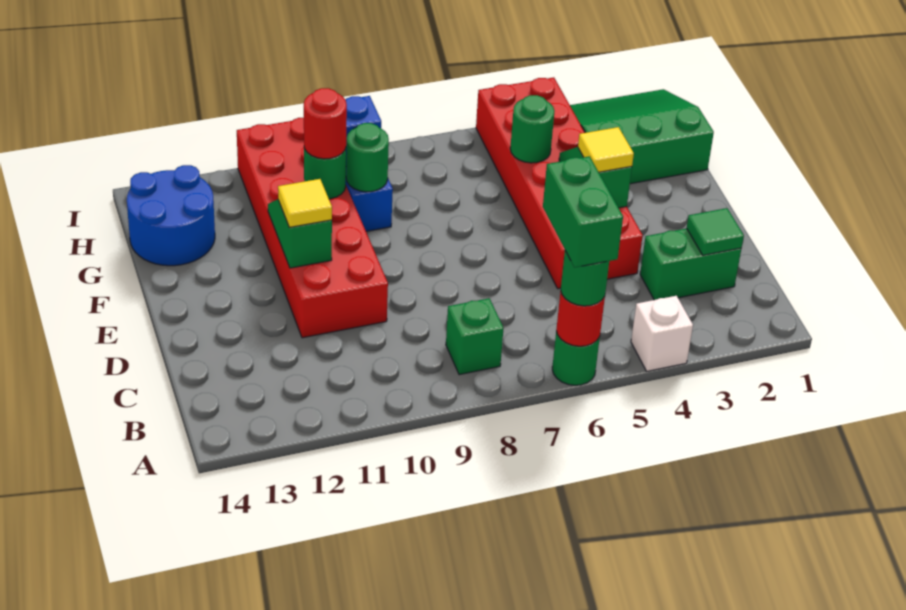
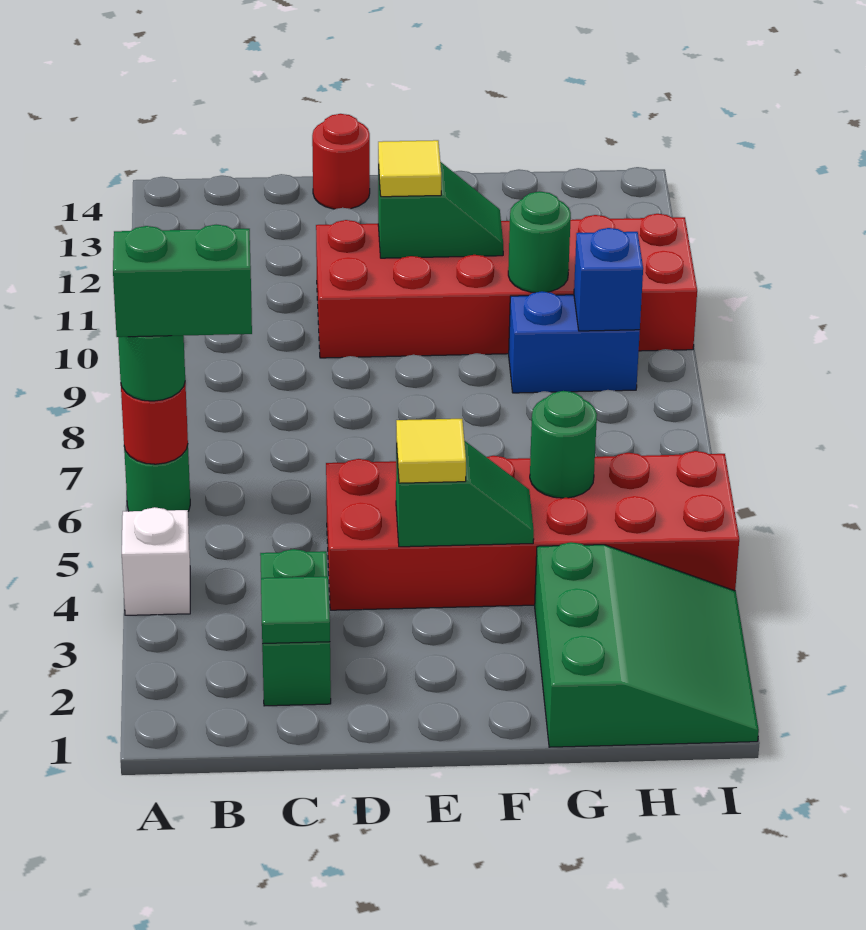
green 1x1 brick [446,298,504,375] -> none
green 1x1 round brick [346,123,389,192] -> none
red 1x1 round brick [304,88,347,159] -> red 1x1 round brick moved to [312,114,370,209]
blue 2x2 round brick [127,165,215,266] -> none

